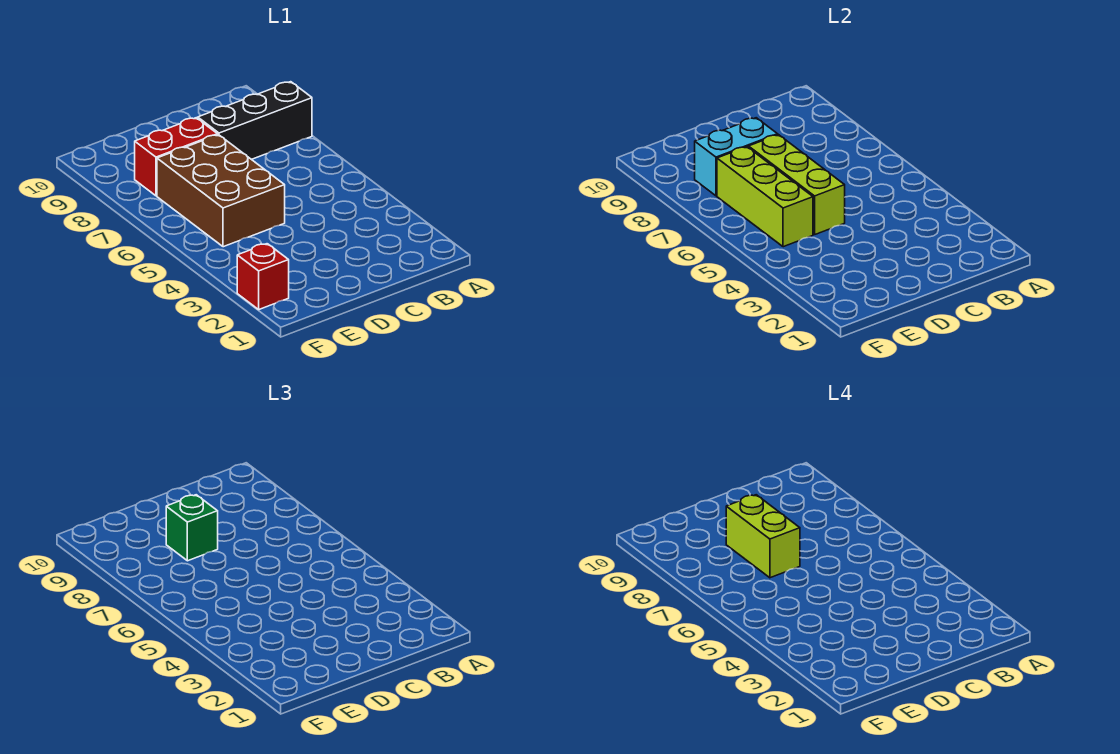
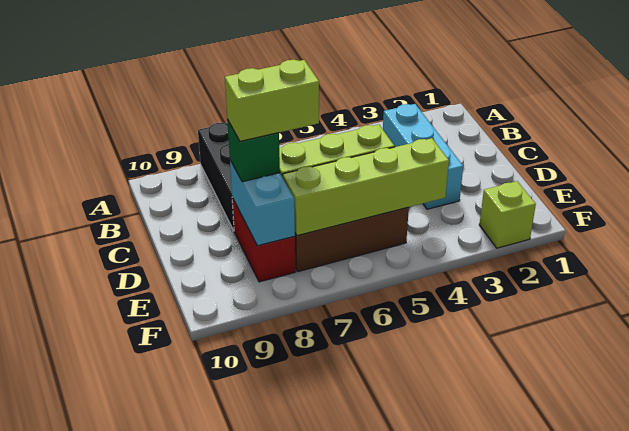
none -> cyan 1x3 brick [383,104,463,209]
lime 1x3 brick [717,147,813,247] -> lime 1x4 brick [282,138,449,236]
red 1x1 brick [237,244,289,309] -> lime 1x1 brick [479,181,536,248]

